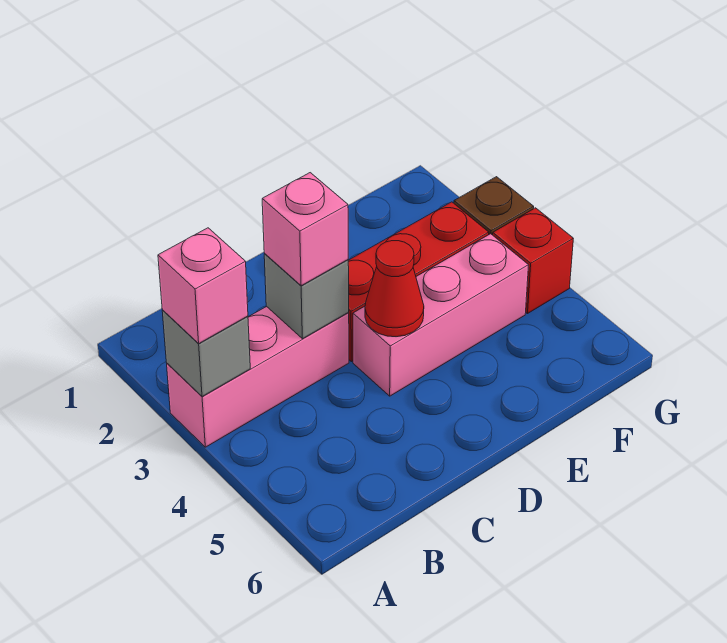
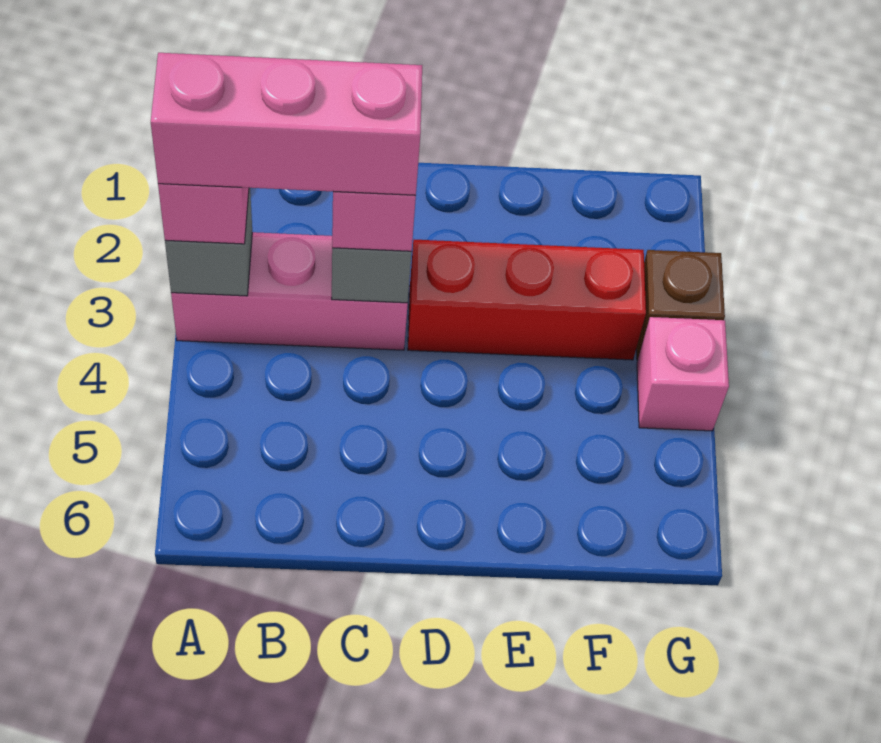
pink 1x3 brick [353,234,529,396] -> pink 1x3 brick moved to [151,53,422,196]
red 1x1 cone [365,241,424,337] -> none
red 1x1 brick [493,208,573,314] -> pink 1x1 brick [637,317,729,431]

